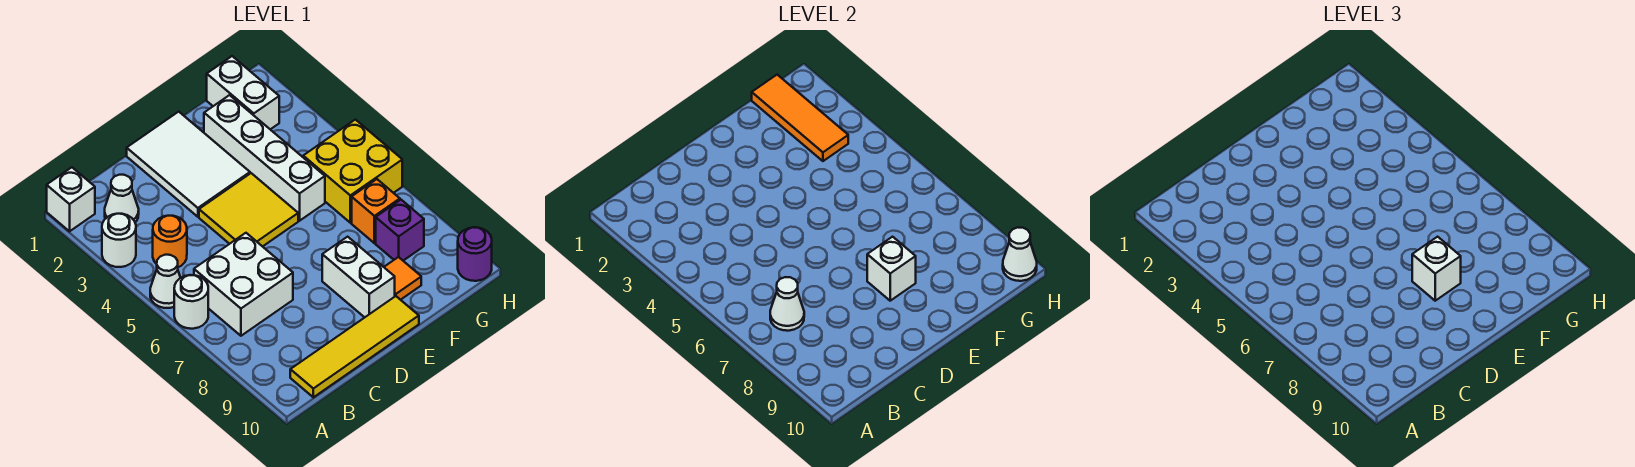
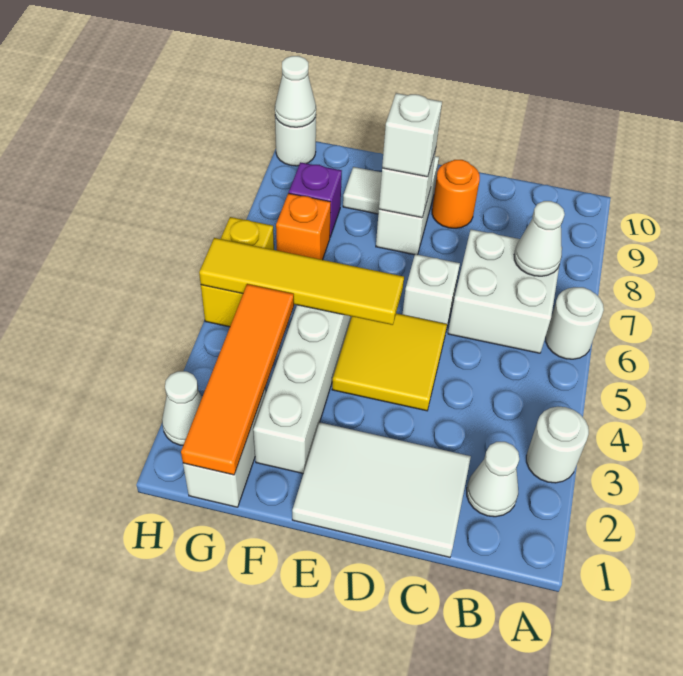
white 1x1 brick [47,167,95,231] -> white 1x1 brick moved to [402,254,460,330]
white 1x1 cone [150,255,180,308] -> white 1x1 cone moved to [162,371,202,445]
orange 1x1 round brick [153,216,187,267] -> orange 1x1 round brick moved to [432,160,480,228]
yellow 1x4 tile [290,296,419,397] -> yellow 1x4 tile moved to [199,238,404,325]
white 2x3 tile [127,112,250,217] -> white 2x3 tile turned to [292,422,471,557]
orange 1x1 tile [384,257,421,300] -> white 1x1 tile [343,167,382,214]
orange 1x3 tile [752,75,848,161] -> orange 1x4 tile [181,284,294,475]
yellow 2x2 brick [303,120,402,223] -> yellow 1x2 brick [201,217,274,327]
purple 1x1 round brick [458,227,492,281] -> white 1x1 round brick [275,116,316,166]

